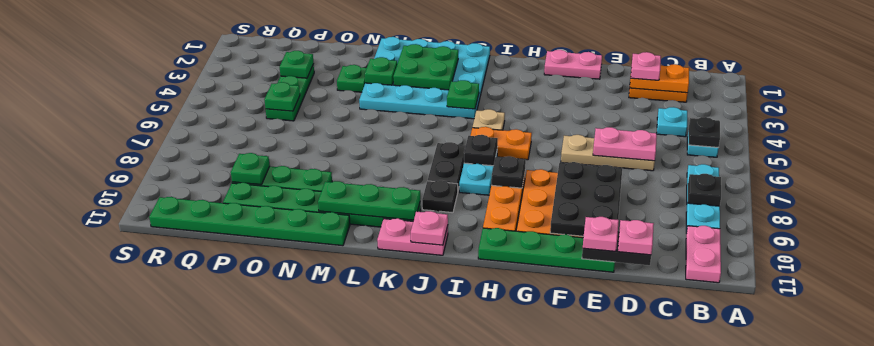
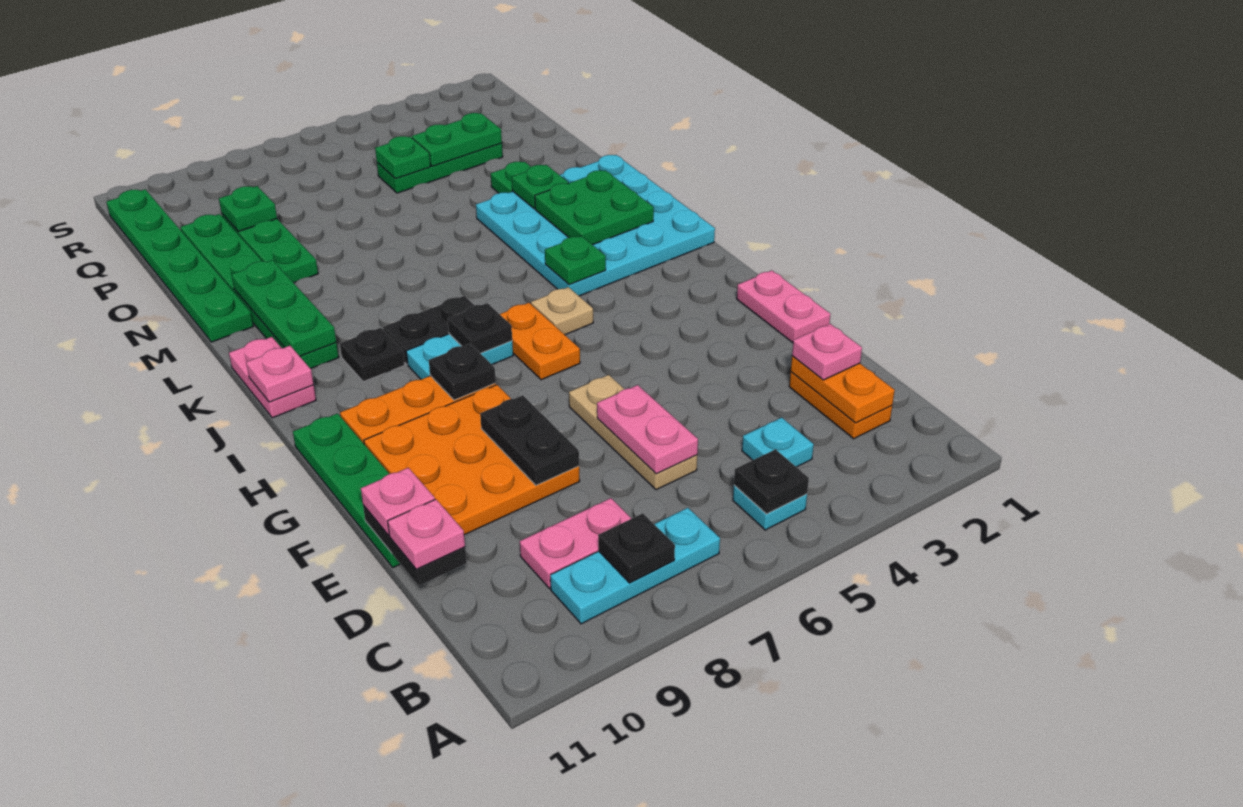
pink 1x2 plate [686,226,721,283] -> pink 1x2 plate moved to [520,498,632,589]
black 2x3 plate [550,162,622,236] -> black 1x2 plate [480,395,579,485]
green 1x1 plate [280,51,314,78] -> green 1x2 plate [412,113,502,166]

